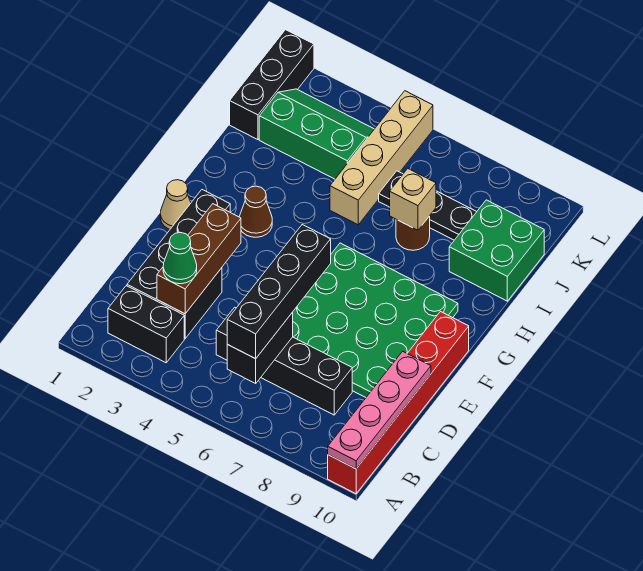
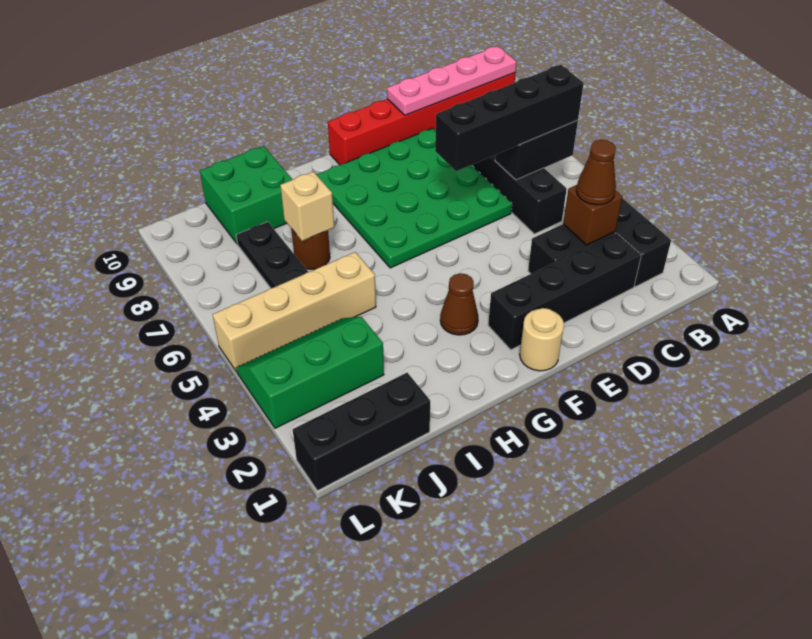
brown 1x3 brick [157,204,241,314] -> brown 1x1 brick [563,185,622,245]
green 1x1 cone [163,233,197,284] -> brown 1x1 cone [576,140,616,205]
tan 1x1 cone [160,180,191,229] -> tan 1x1 round brick [520,308,564,371]
green 2x3 slope [259,89,374,179] -> green 2x3 slope turned to [236,317,384,428]

